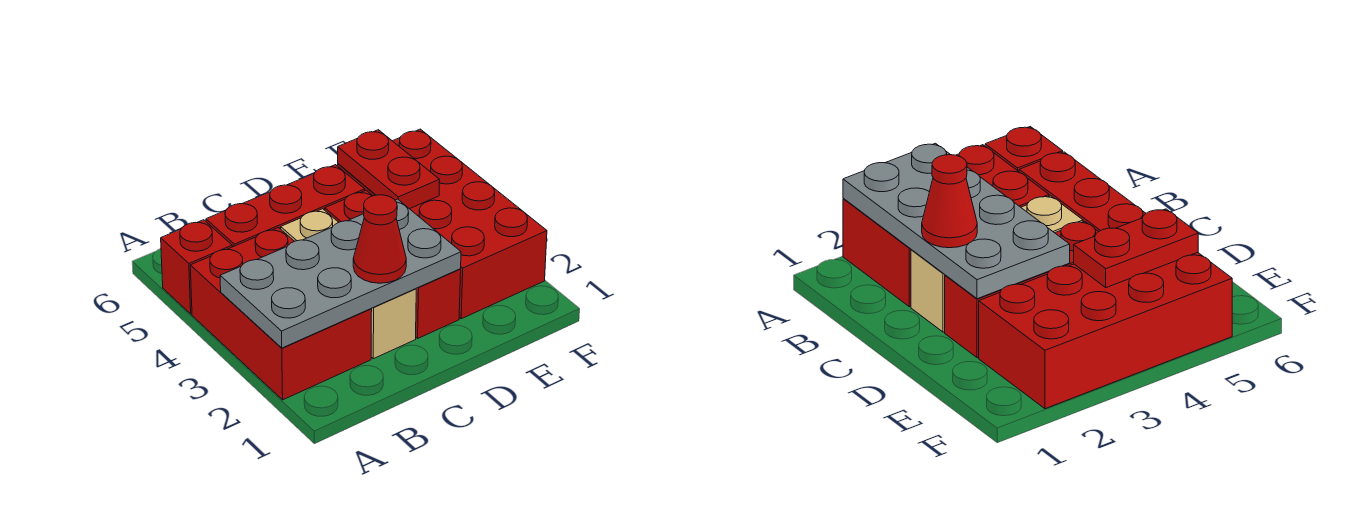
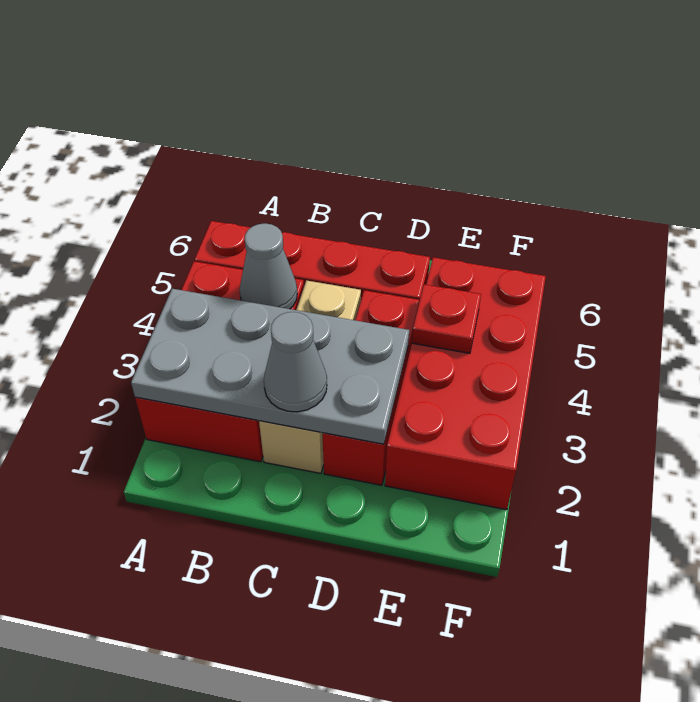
none -> grey 1x1 cone [240,223,297,309]
red 1x1 cone [353,195,406,283] -> grey 1x1 cone [264,312,327,412]
red 1x2 plate [338,130,440,209] -> red 1x1 plate [412,284,481,353]

